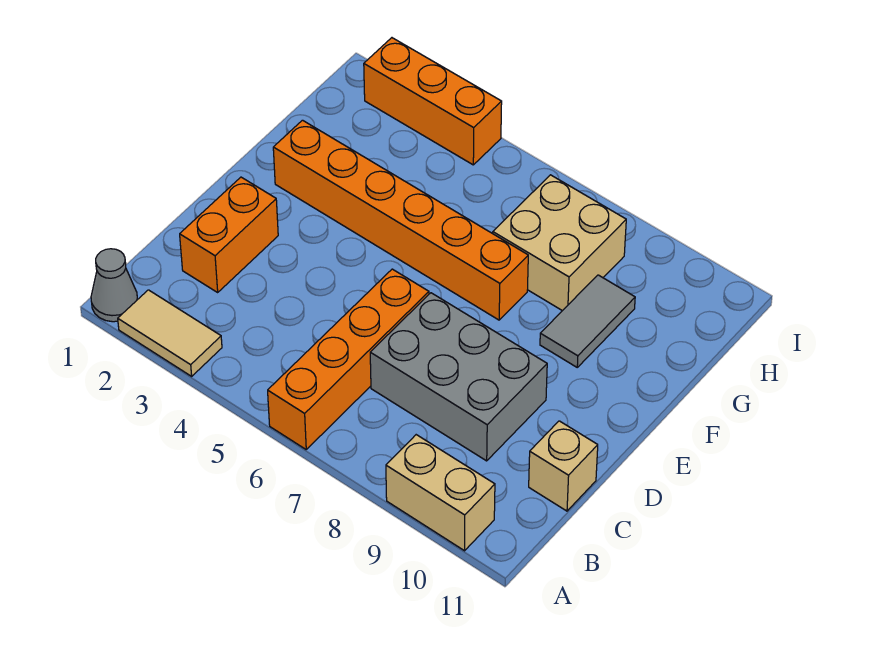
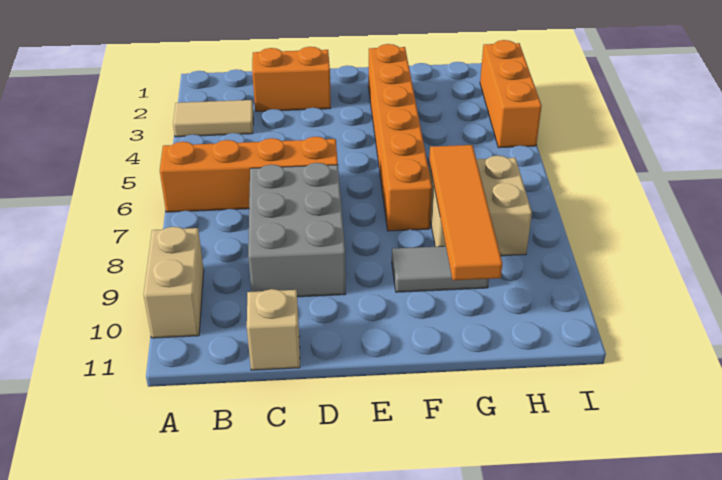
grey 1x1 cone [91,249,138,322] -> none
tan 1x2 tile [118,290,222,376] -> tan 1x2 tile turned to [173,100,253,137]
none -> orange 1x4 tile [429,145,502,280]

